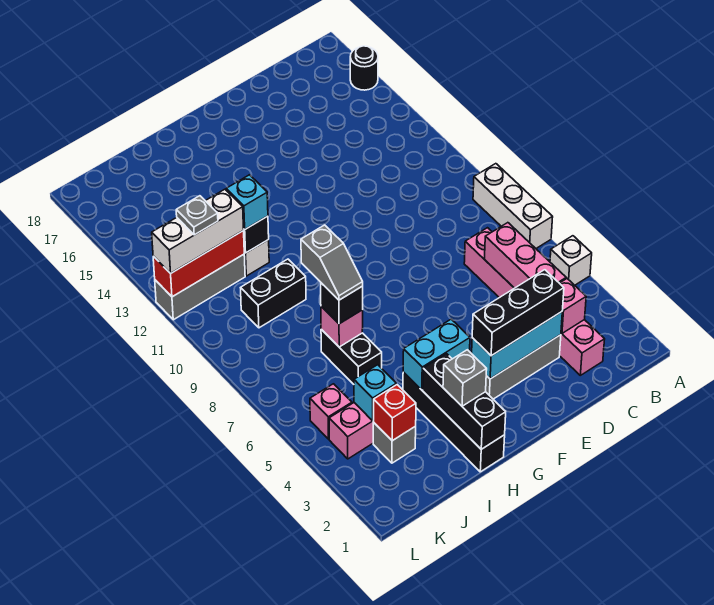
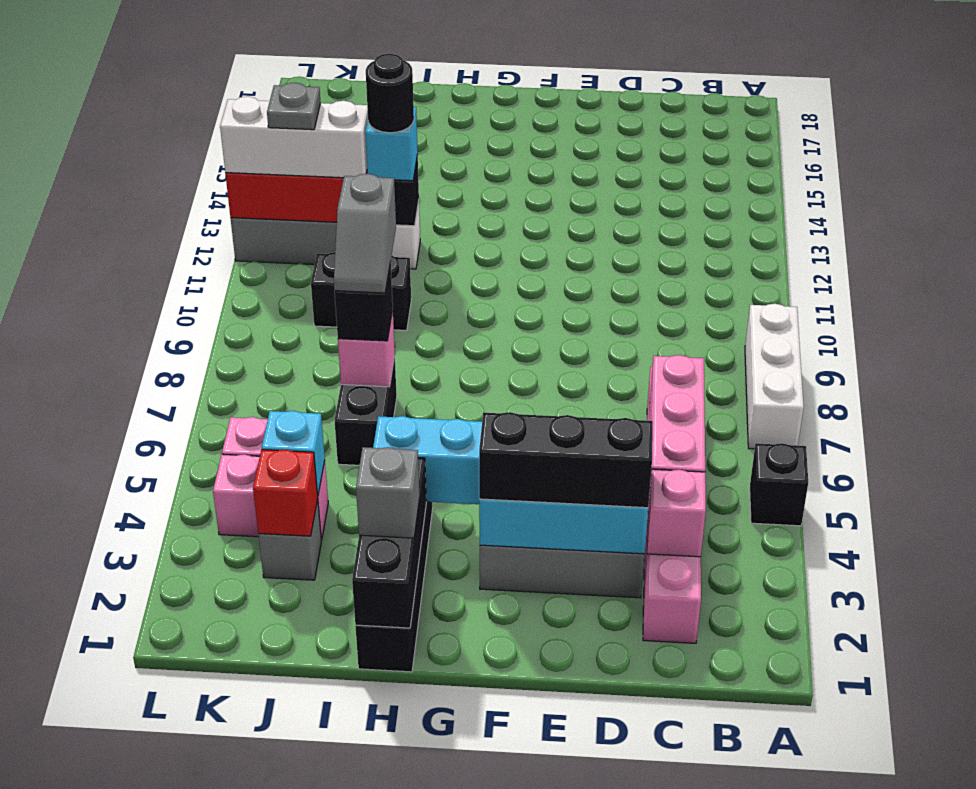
white 1x1 brick [550,236,592,285] -> black 1x1 brick [750,443,808,526]
black 1x1 round brick [350,46,378,90] -> black 1x1 round brick moved to [366,54,414,133]

